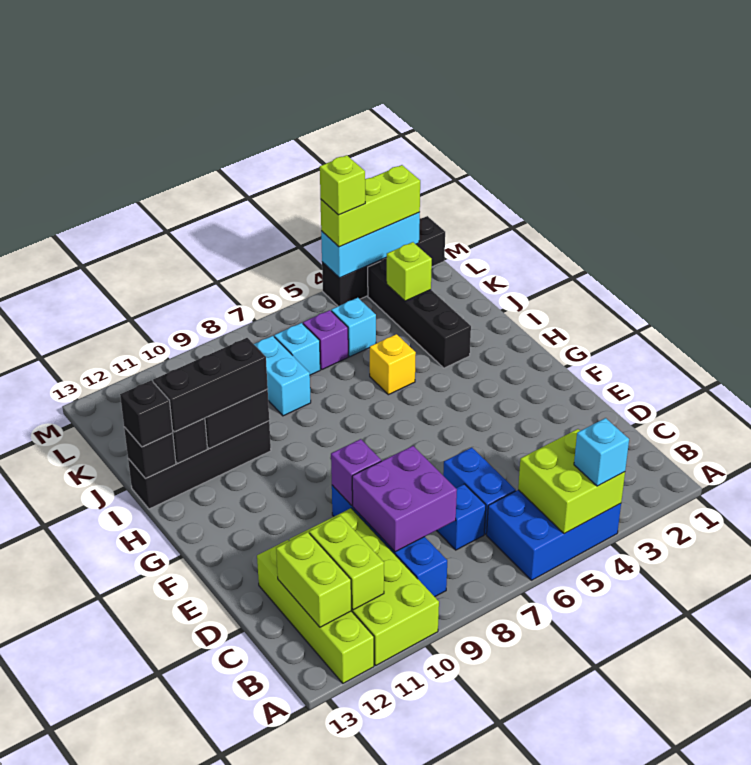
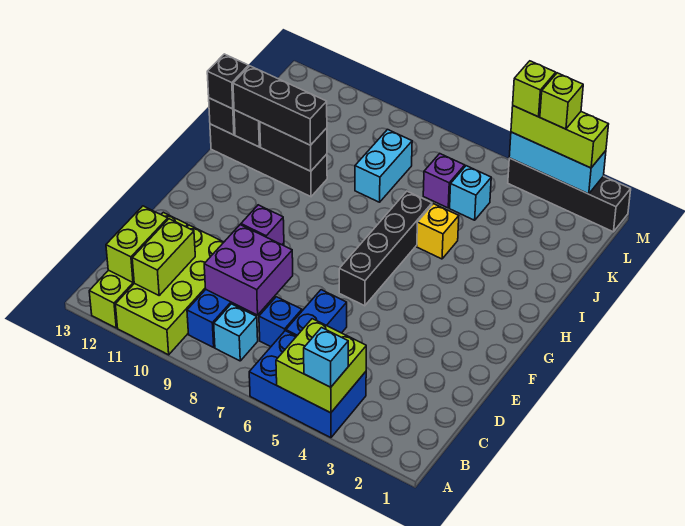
black 1x4 brick [368,258,471,368] -> black 1x4 brick moved to [339,191,432,306]
lime 1x1 brick [386,242,432,301] -> lime 1x1 brick moved to [540,73,583,129]
cyan 1x1 brick [274,323,320,375] -> cyan 1x1 brick moved to [214,304,258,361]

